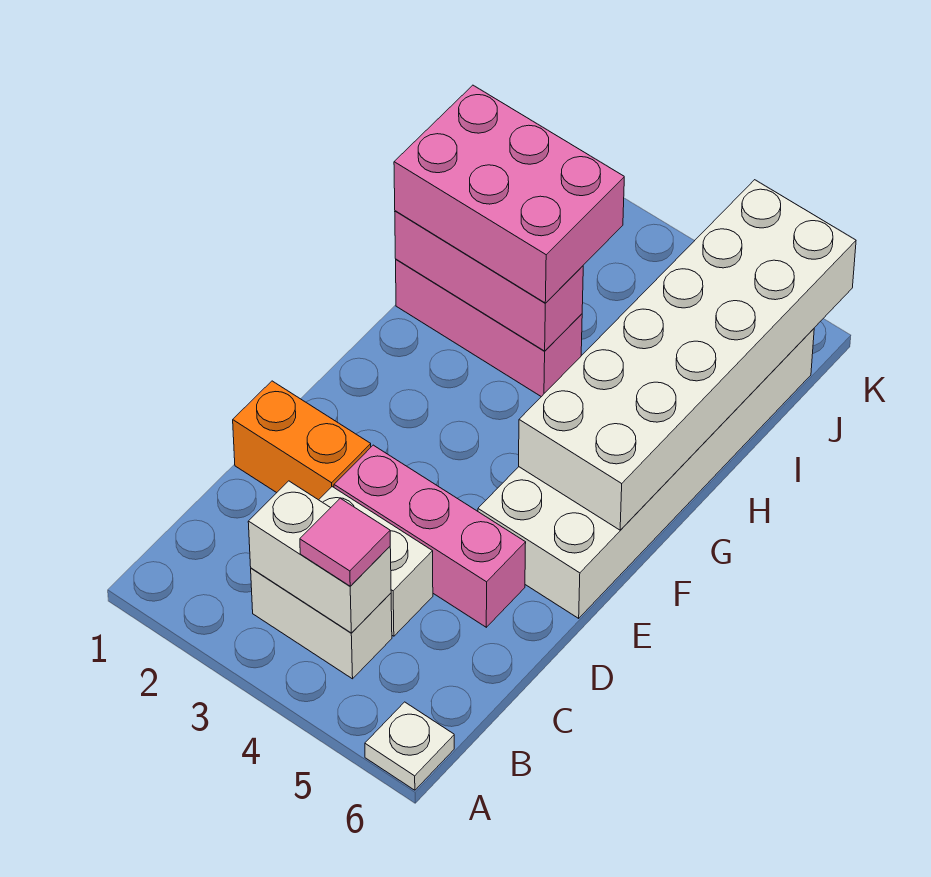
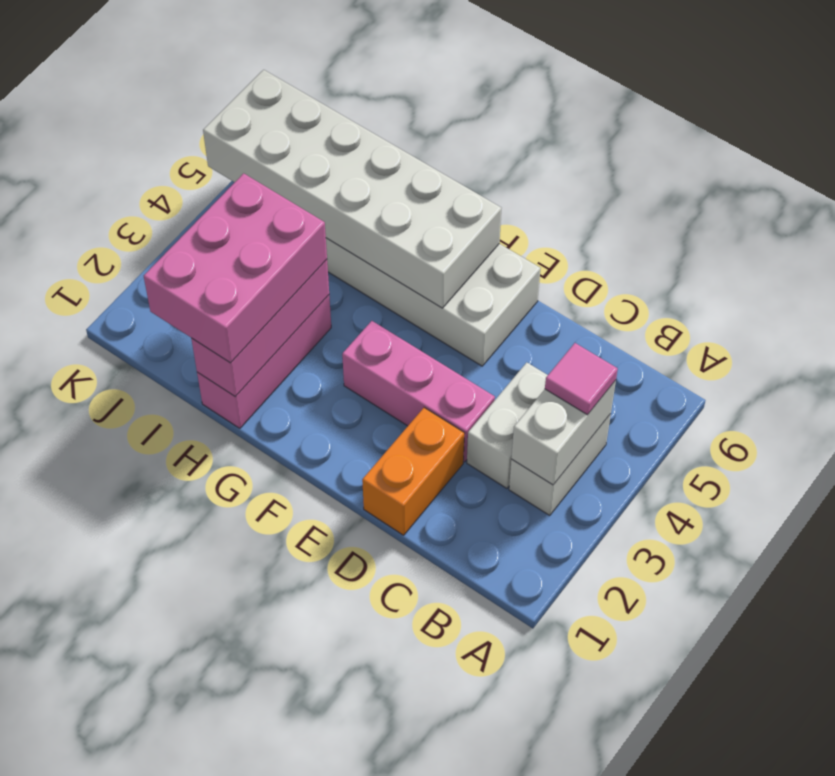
white 1x1 plate [365,702,454,790] -> none
pink 1x3 brick [334,445,526,627] -> pink 1x3 brick turned to [342,321,495,462]

